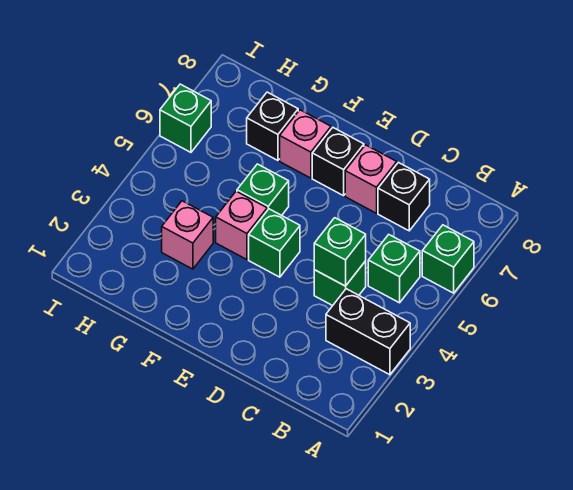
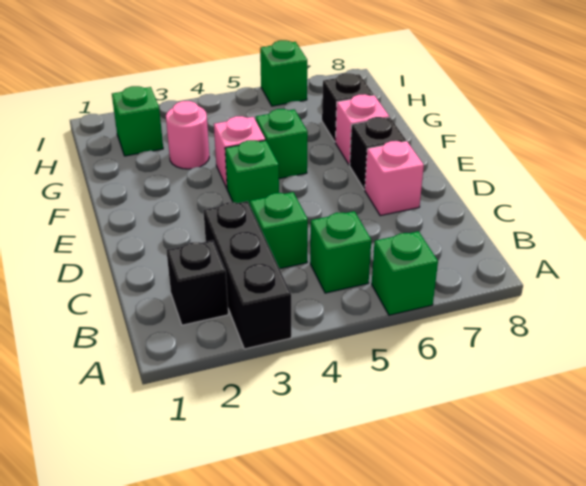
black 1x2 brick [326,289,410,375] -> black 1x3 brick [203,201,291,349]
green 1x1 brick [314,218,366,286] -> green 1x1 brick moved to [112,86,163,156]
black 1x1 brick [378,163,430,231] -> black 1x1 brick moved to [166,240,228,325]
pink 1x1 brick [162,201,213,269] -> pink 1x1 round brick [166,101,209,169]

